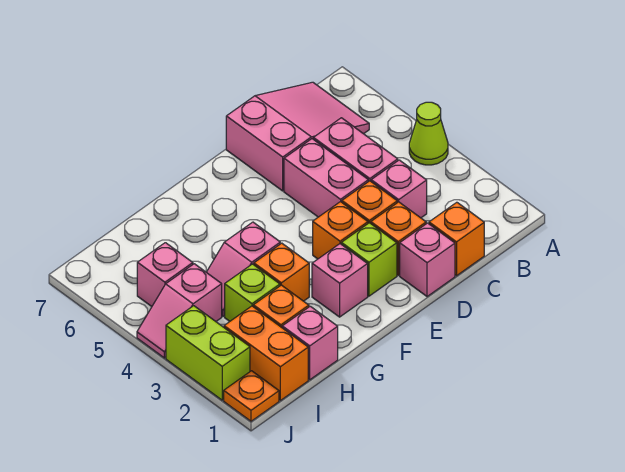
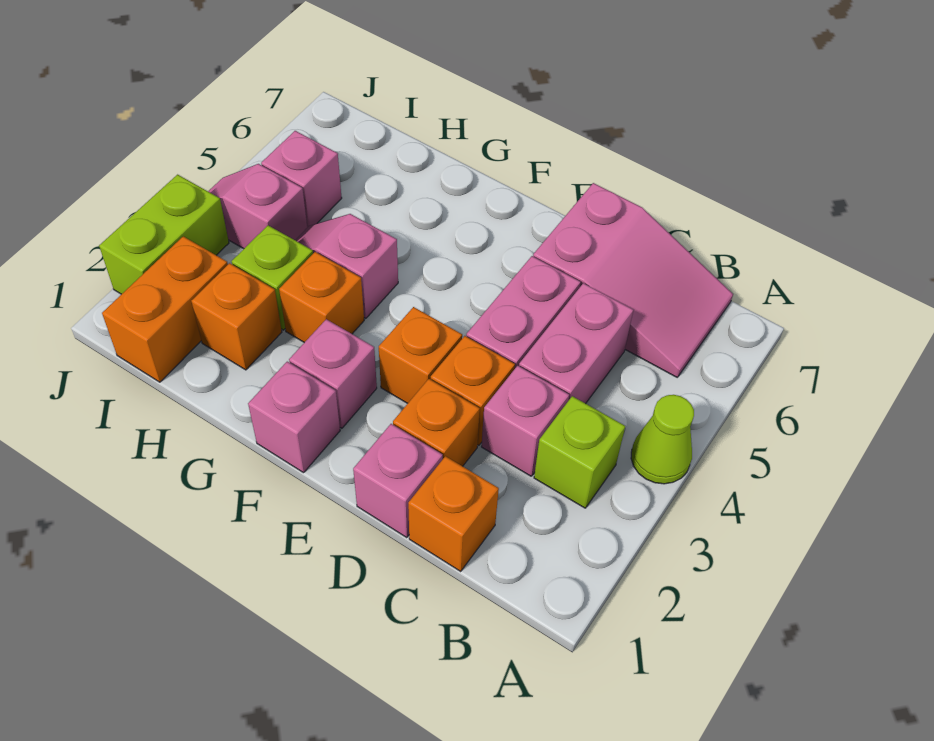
lime 1x1 brick [341,223,397,296] -> lime 1x1 brick moved to [534,396,625,508]
pink 1x1 brick [282,306,338,380] -> pink 1x1 brick moved to [248,362,340,473]
orange 1x1 plate [224,371,279,421] -> none

